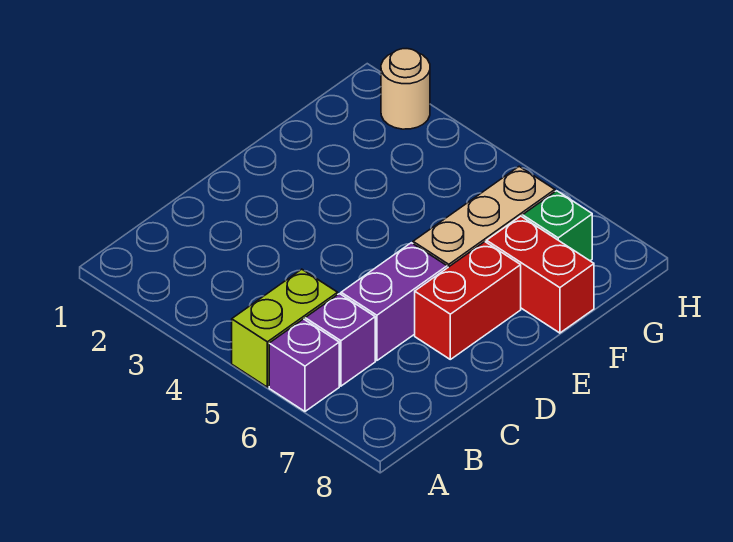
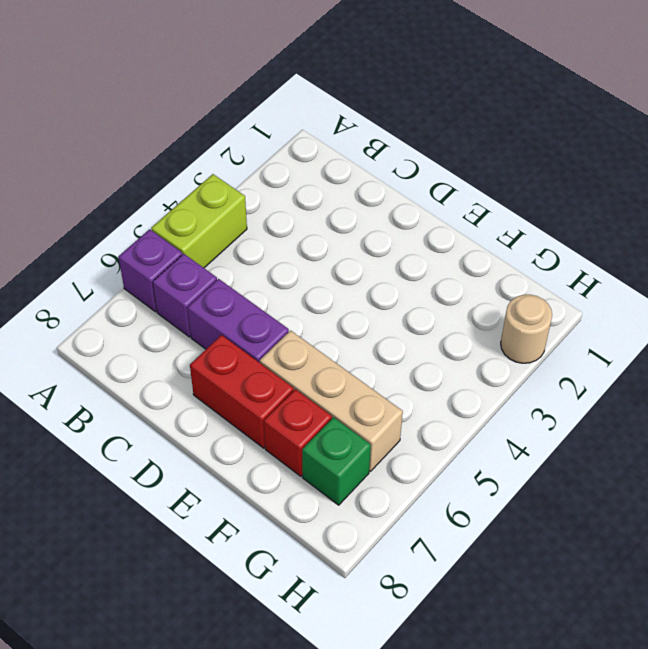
lime 1x2 brick [232,269,338,387] -> lime 1x2 brick turned to [151,174,247,268]
red 1x2 brick [487,216,594,333] -> red 1x1 brick [264,389,332,476]

